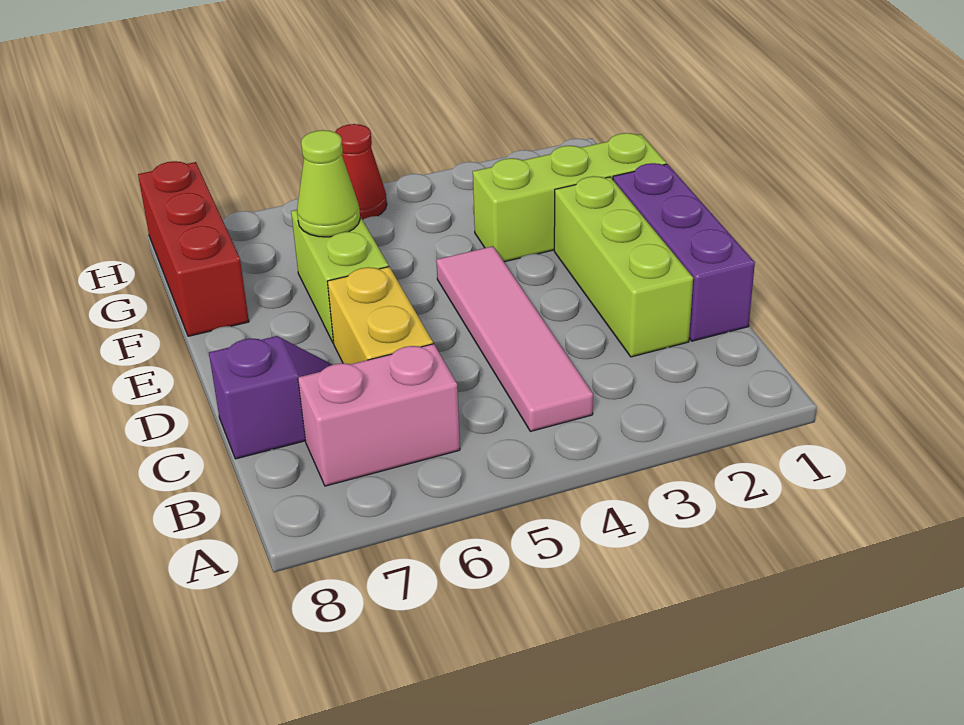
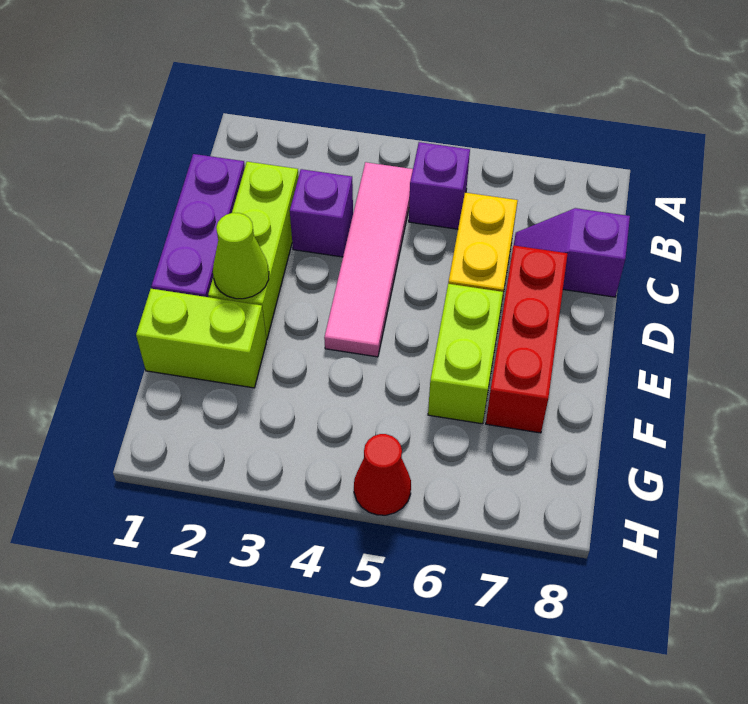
none -> purple 1x1 brick [409,142,470,229]
pink 1x2 brick [298,344,460,486] -> none
none -> purple 1x1 brick [290,169,353,257]
lime 1x3 brick [473,133,666,262] -> lime 1x2 brick [136,289,266,388]
lime 1x1 cone [297,130,360,237] -> lime 1x1 cone moved to [213,213,269,299]
red 1x3 brick [138,161,249,336] -> red 1x3 brick moved to [486,245,568,433]

